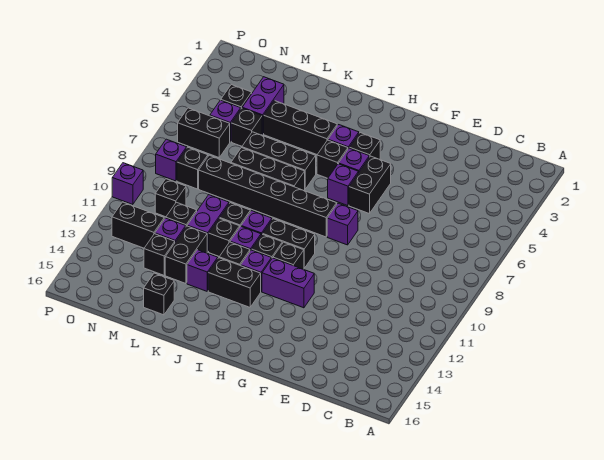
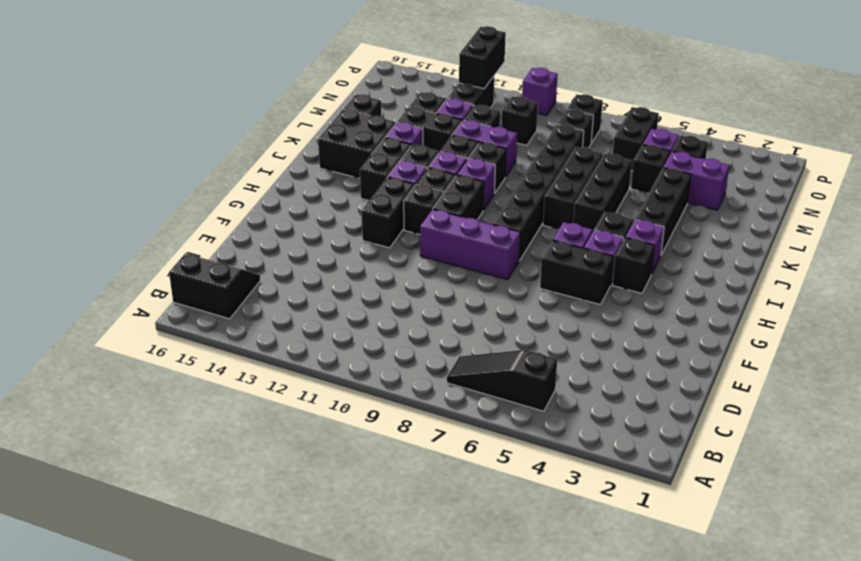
none -> black 1x3 slope [447,350,557,411]
none -> black 2x2 slope [169,253,260,319]
purple 1x1 brick [327,203,358,245] -> purple 1x3 brick [420,209,520,280]
purple 1x2 brick [262,258,314,308] -> black 1x2 brick [362,177,414,248]
none -> black 2x2 brick [318,109,396,178]
purple 1x1 brick [156,139,187,181] -> black 1x1 brick [567,94,603,143]
none -> black 1x2 brick [459,26,506,89]

